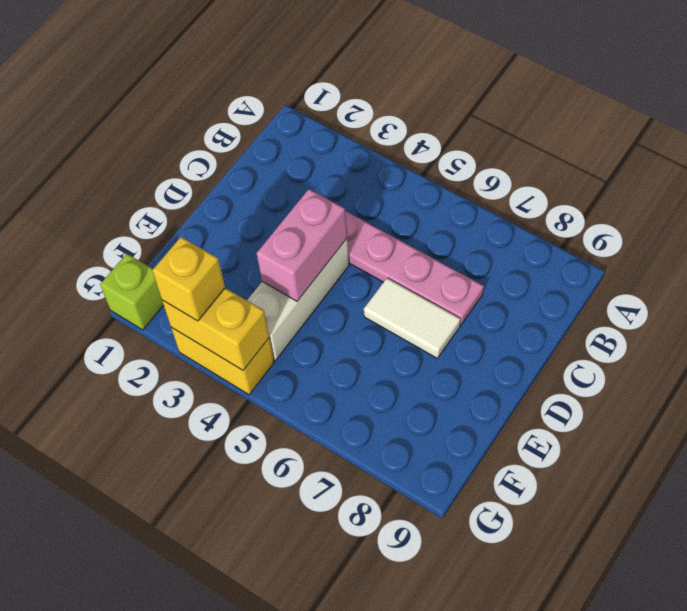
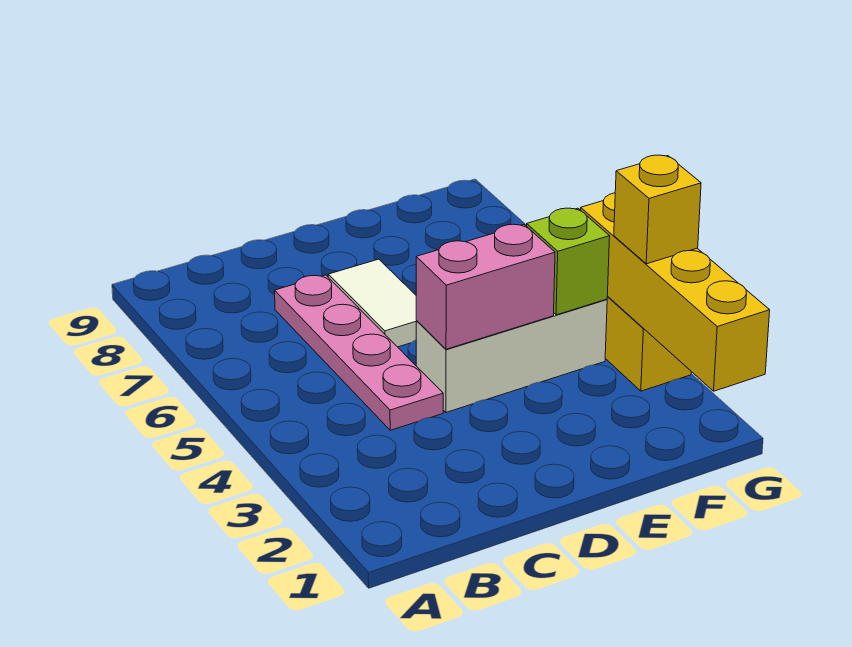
lime 1x1 brick [100,254,164,330] -> lime 1x1 brick moved to [527,208,610,315]
yellow 1x2 brick [162,288,269,370] -> yellow 1x4 brick [581,193,770,391]

